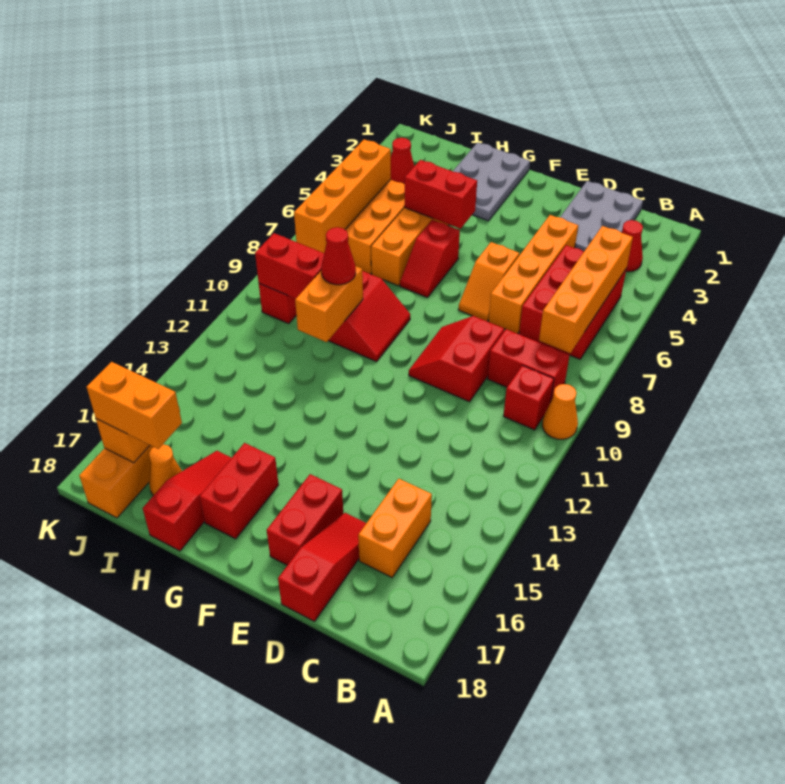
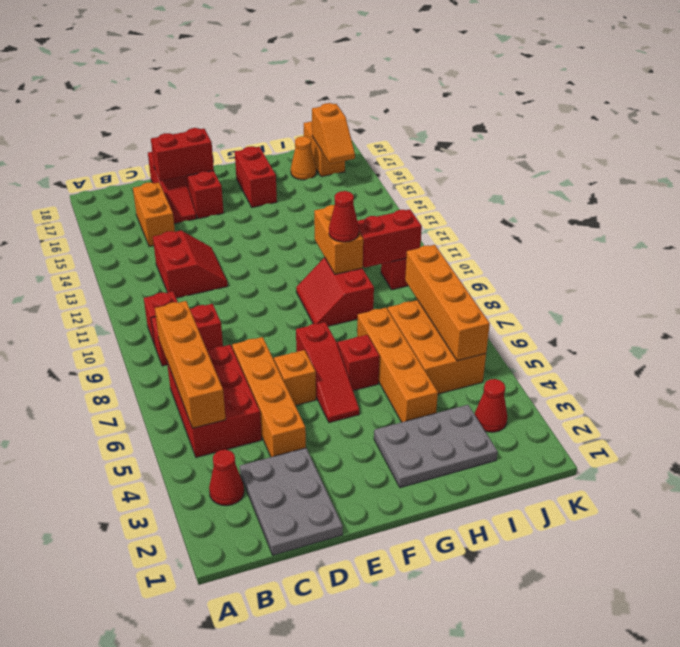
orange 1x1 cone [542,384,578,439] -> none
red 2x2 slope [409,316,504,402] -> red 2x2 slope moved to [153,231,228,298]
grey 2x3 plate [453,142,530,221] -> grey 2x3 plate turned to [374,405,498,488]
red 1x2 brick [404,160,477,229] -> red 1x2 brick moved to [151,128,214,181]
red 1x3 slope [143,451,231,551] -> red 1x3 slope moved to [296,322,359,423]
orange 1x2 brick [87,362,182,449] -> none

